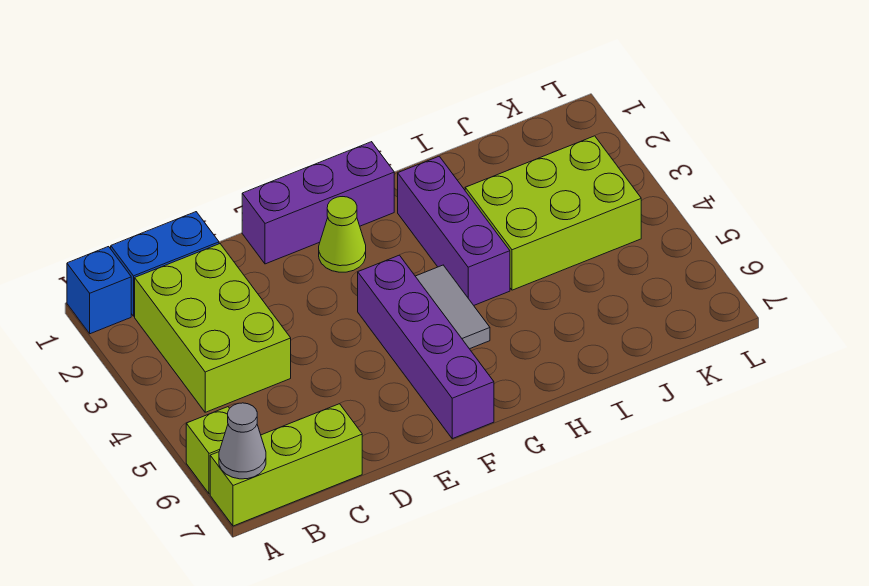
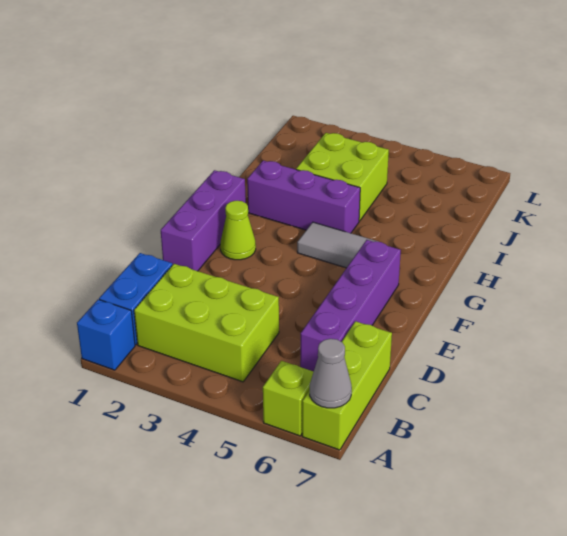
purple 1x4 brick [358,255,494,439] -> purple 1x4 brick turned to [300,240,401,372]
lime 2x3 brick [465,136,641,290] -> lime 2x2 brick [296,133,389,221]

